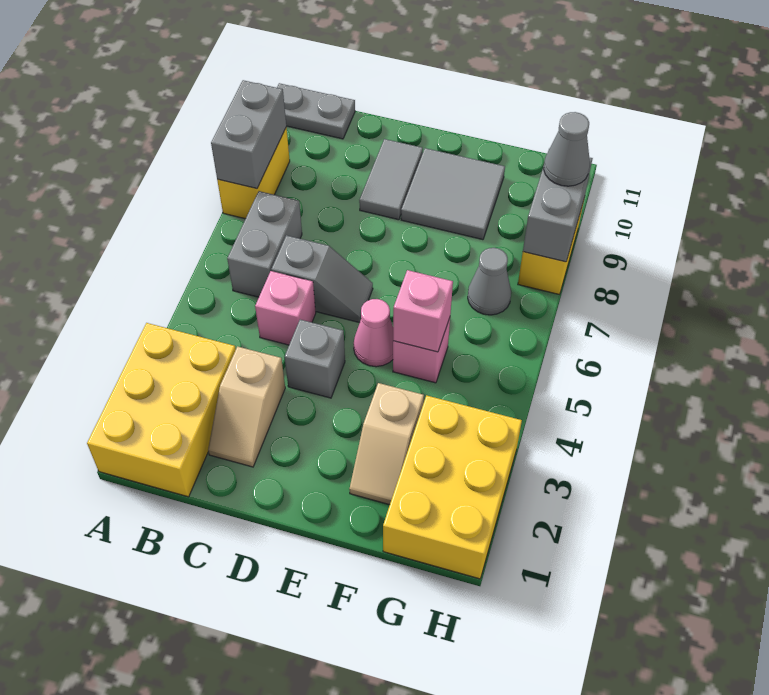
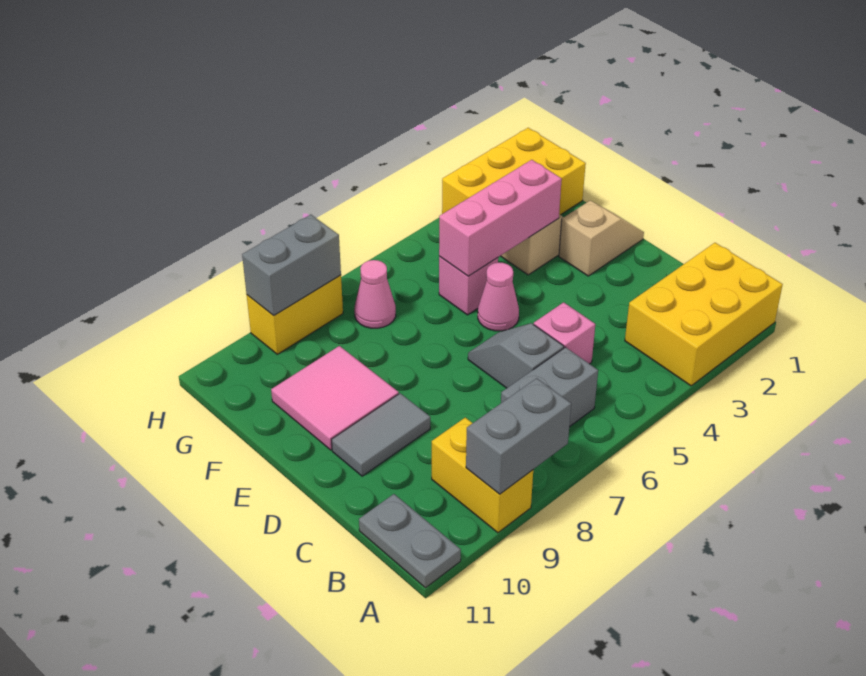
yellow 1x2 brick [217,127,290,219] -> yellow 1x2 brick turned to [432,418,533,533]
tan 1x2 slope [208,346,285,467] -> tan 1x2 slope moved to [559,201,644,276]
grey 1x1 brick [285,320,345,398] -> none
grey 2x2 tile [401,148,505,240] -> pink 2x2 tile [271,346,399,450]
pink 1x1 brick [393,270,453,352] -> pink 1x3 brick [439,160,562,276]
grey 1x1 cone [468,248,511,315] -> pink 1x1 cone [354,260,396,328]
grey 1x1 cone [544,112,590,186] -> none

